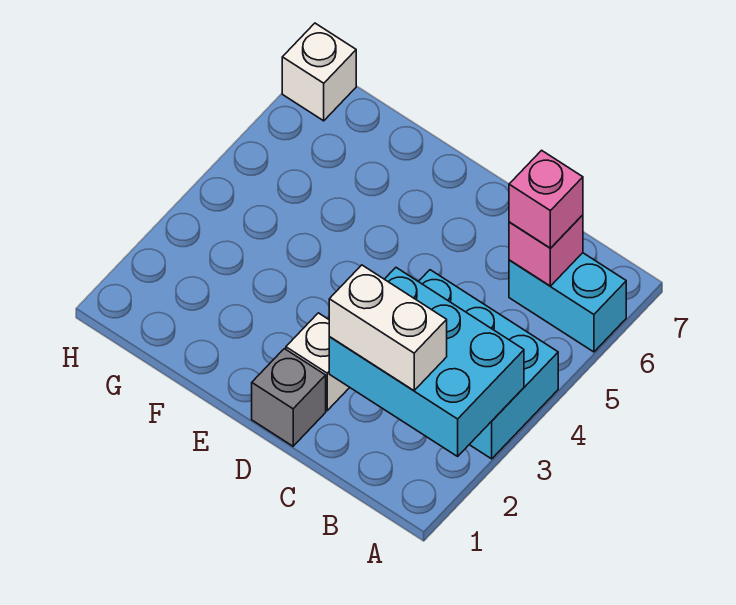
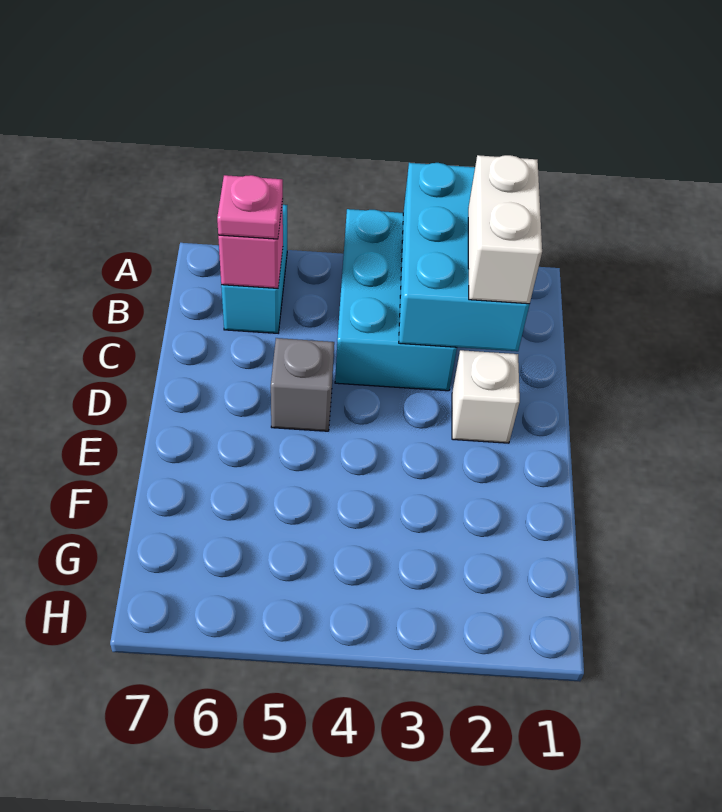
pink 1x1 brick [509,150,583,248] -> pink 1x1 plate [217,175,283,239]
grey 1x1 brick [252,349,326,446] -> grey 1x1 brick moved to [271,338,334,431]
white 1x1 brick [282,23,356,121] -> none

